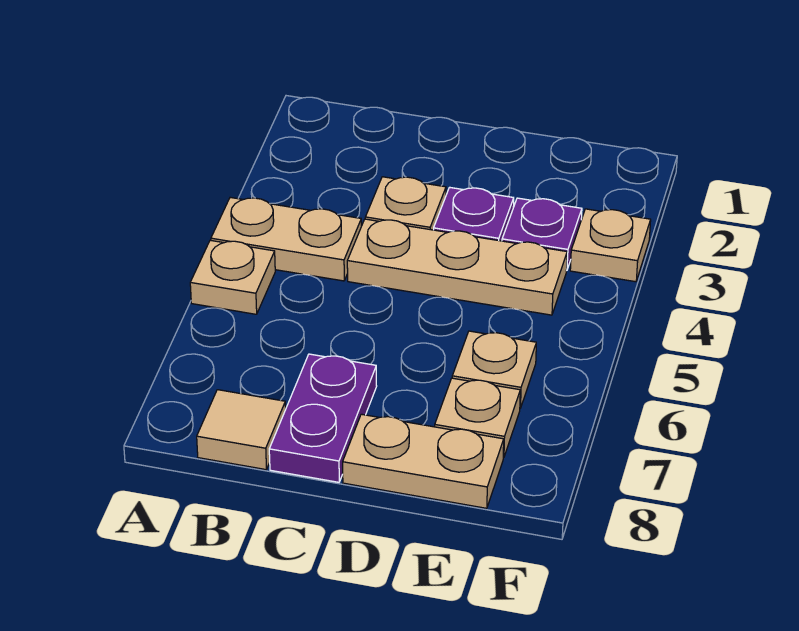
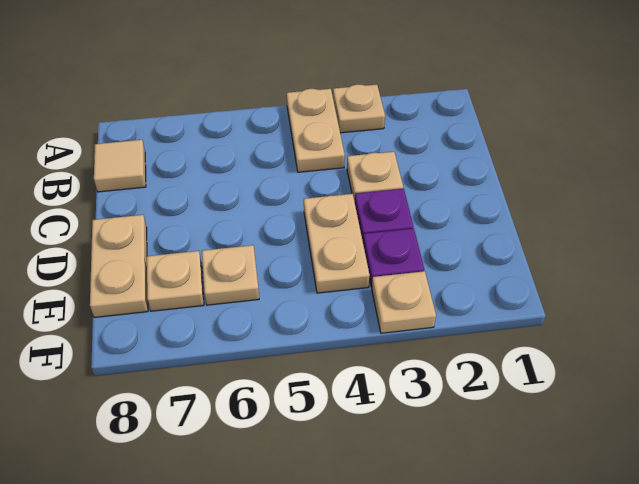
tan 1x1 plate [190,240,275,314] -> tan 1x1 plate moved to [333,84,385,133]
tan 1x3 plate [347,219,567,315] -> tan 1x2 plate [304,194,370,293]
purple 1x2 plate [269,354,377,482] -> none

